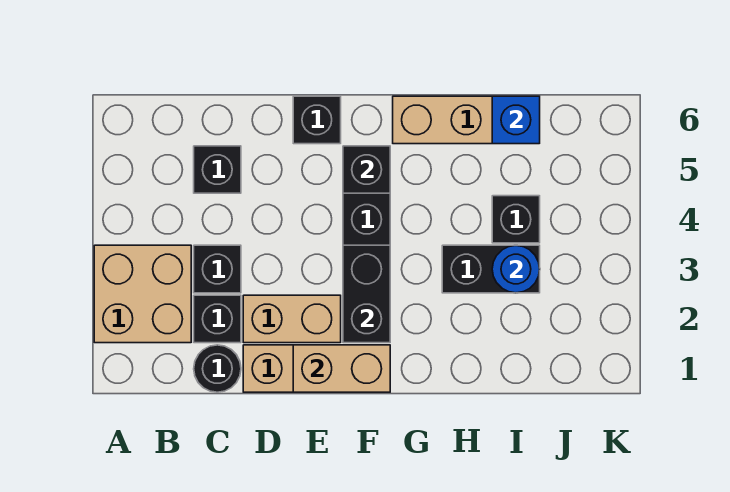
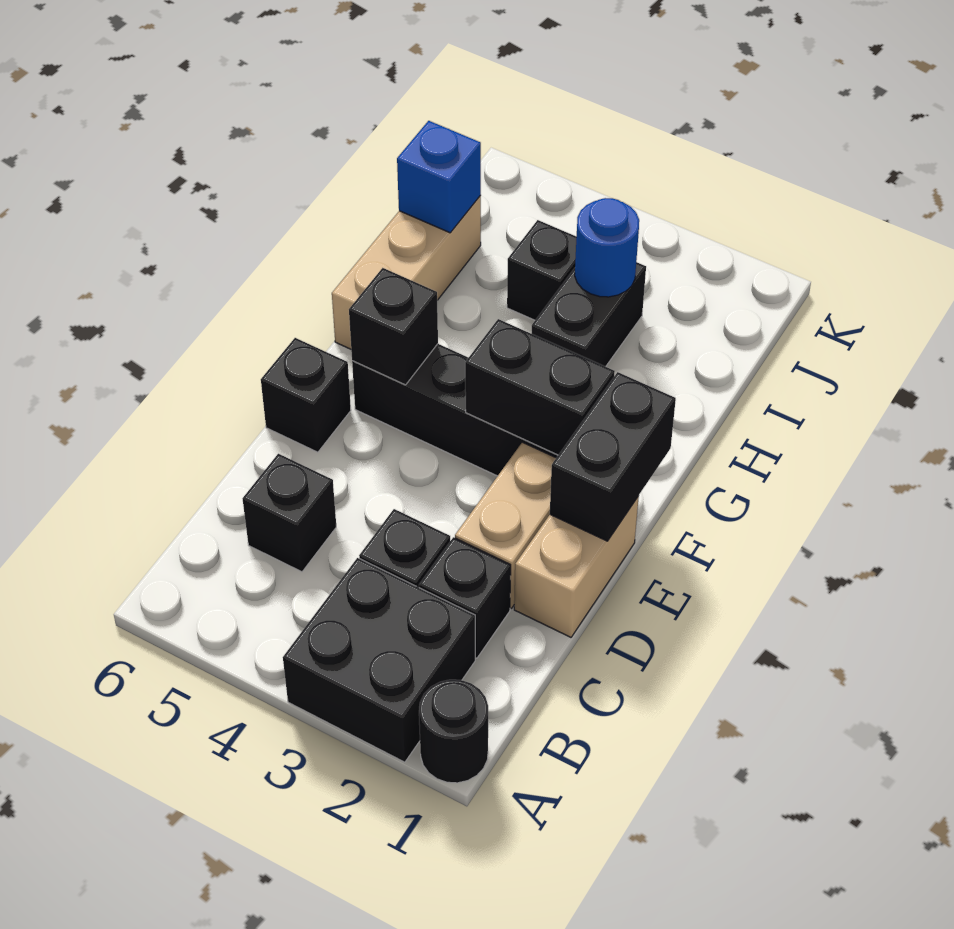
tan 2x2 brick [94,245,191,343] -> black 2x2 brick [283,558,475,762]
black 1x1 round brick [194,345,241,392] -> black 1x1 round brick moved to [419,680,488,783]
tan 1x2 brick [293,345,390,392] -> black 1x2 brick [550,372,676,541]

